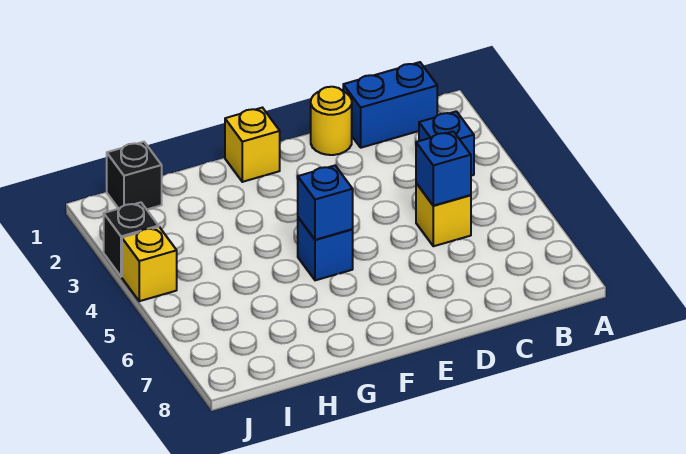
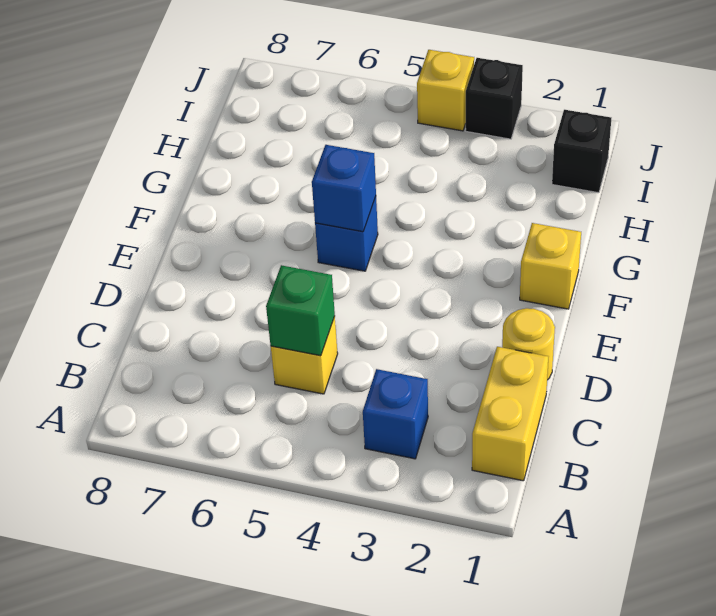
blue 1x2 brick [343,62,437,148] -> yellow 1x2 brick [472,347,548,481]
blue 1x1 brick [416,131,471,206] -> green 1x1 brick [266,265,335,356]

